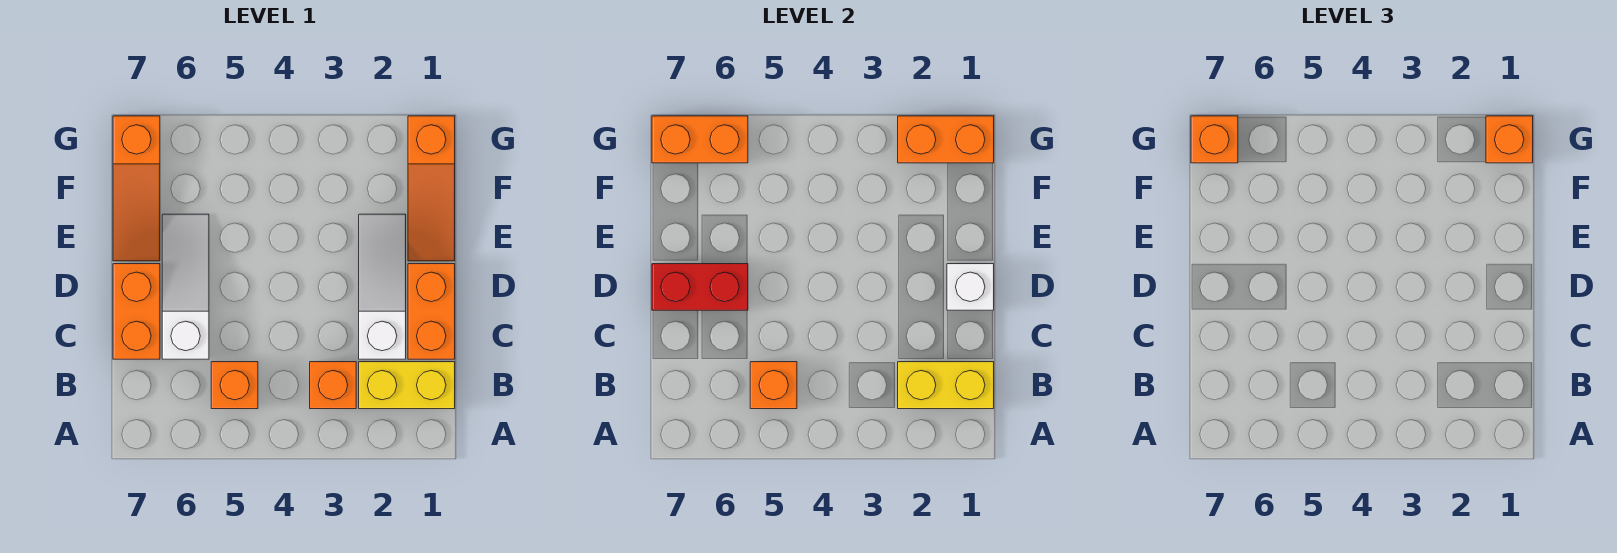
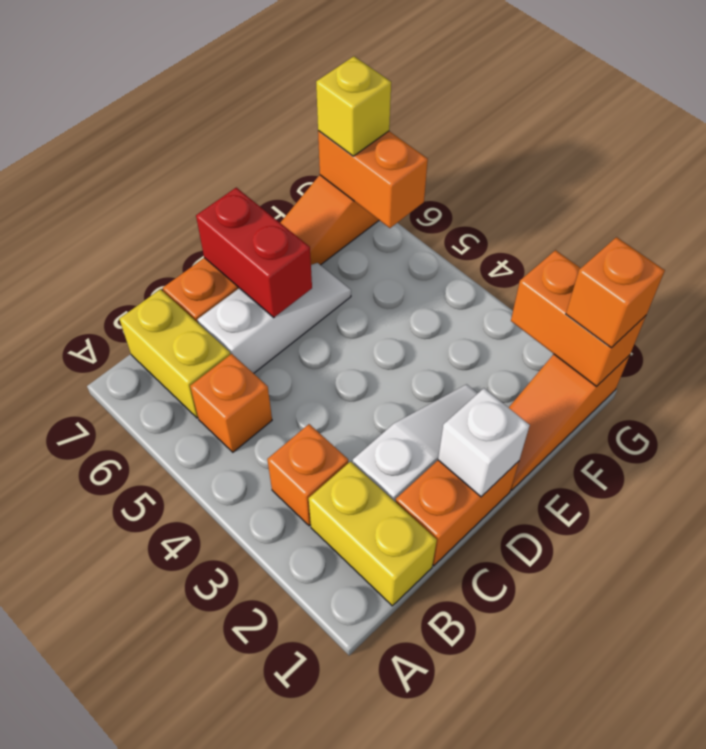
yellow 1x2 brick [898,362,994,409] -> yellow 1x2 brick moved to [119,289,230,418]
orange 1x1 brick [750,362,797,409] -> none
orange 1x1 brick [1191,116,1238,163] -> yellow 1x1 brick [316,56,391,156]

